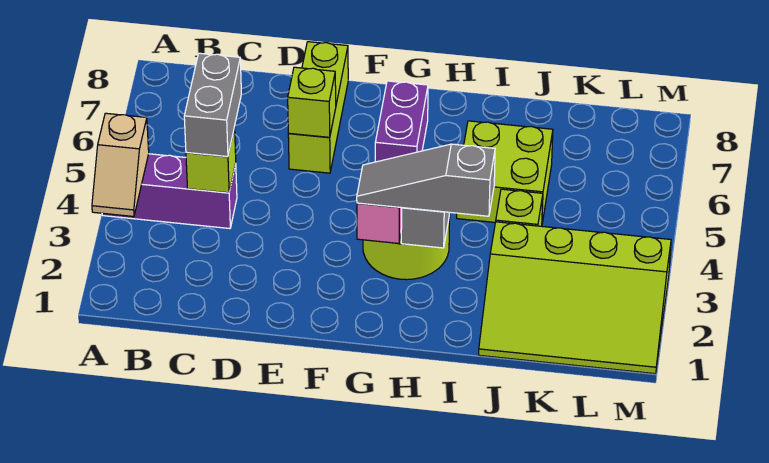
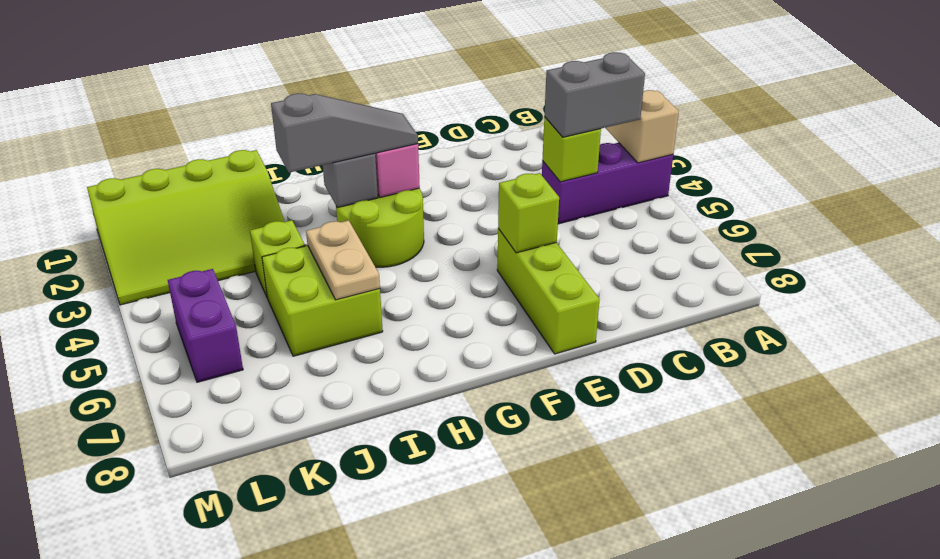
grey 1x2 brick [184,53,241,157] -> grey 1x2 brick turned to [544,52,645,137]
purple 1x2 brick [375,81,428,162] -> purple 1x2 brick moved to [168,269,243,382]
none -> tan 1x2 plate [306,220,380,300]
lime 3x4 slope [479,222,671,374] -> lime 3x4 slope turned to [87,150,285,305]

